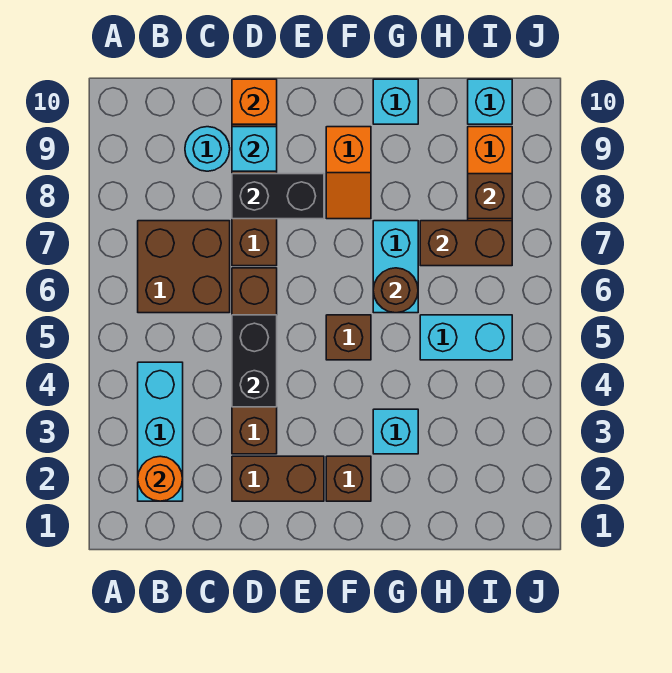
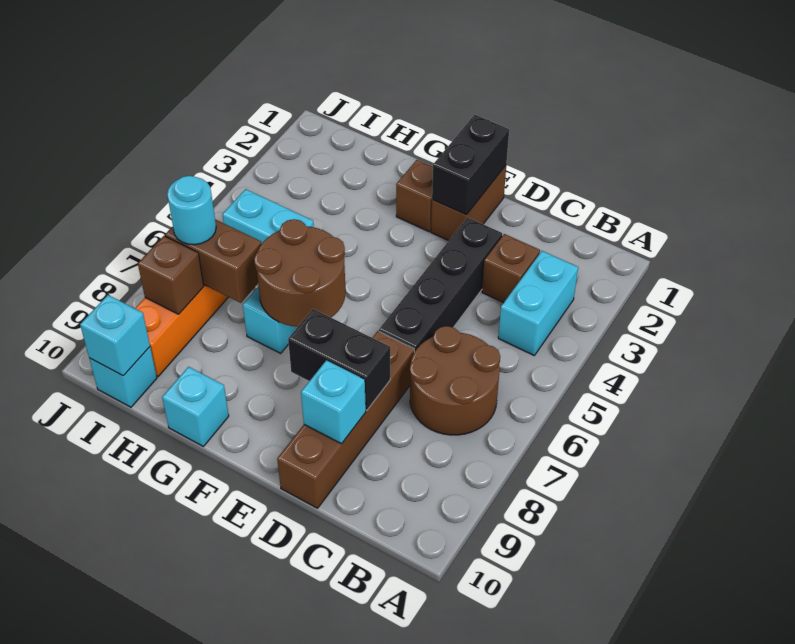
cyan 1x3 brick [138,362,183,501] -> cyan 1x2 brick [498,251,578,355]
orange 1x1 round brick [138,456,183,501] -> none
brown 2x2 brick [138,221,230,313] -> brown 2x2 round brick [410,326,500,435]
cyan 1x1 round brick [185,127,230,171] -> cyan 1x1 round brick moved to [167,176,216,245]
brown 1x2 brick [232,456,324,501] -> brown 1x2 brick turned to [431,166,506,241]
brown 1x4 brick [232,268,277,454] -> black 1x4 brick [379,217,502,352]
black 1x2 brick [232,315,277,407] -> black 1x2 brick moved to [432,115,509,215]
orange 1x1 brick [232,79,277,124] -> none
brown 1x1 brick [326,315,371,360] -> brown 1x1 brick moved to [482,234,540,303]
orange 1x2 slope [326,127,371,219] -> none
cyan 1x1 brick [373,409,418,454] -> cyan 1x1 brick moved to [80,295,150,376]
brown 1x1 round brick [373,268,418,313] -> brown 2x2 round brick [254,219,346,327]

